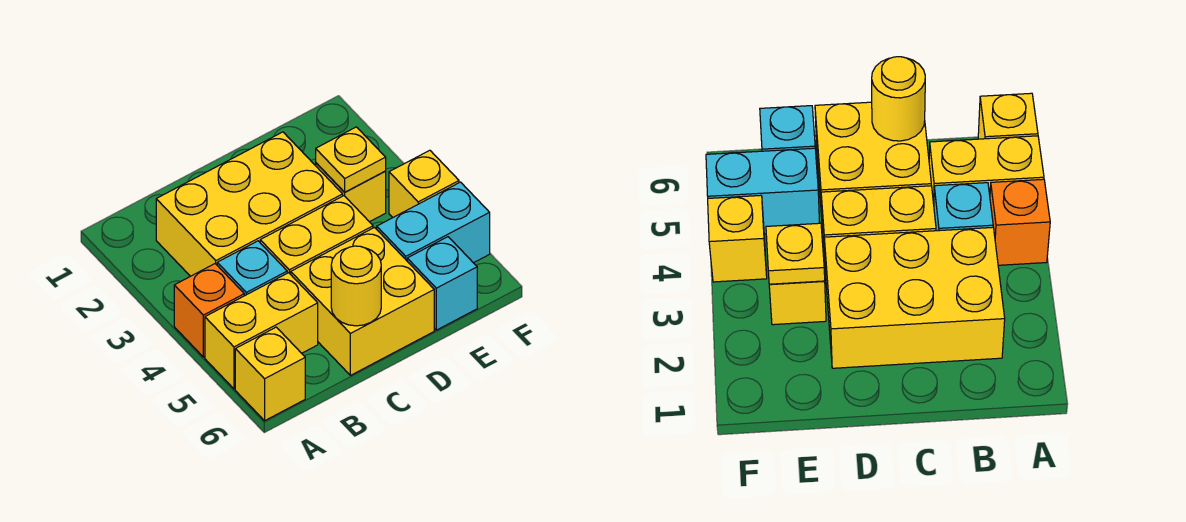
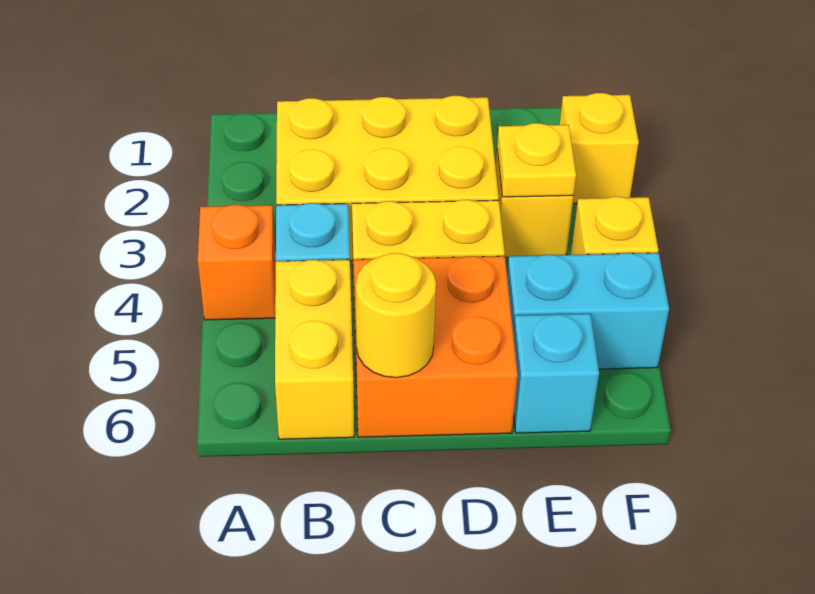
yellow 1x2 brick [205,273,318,389] -> yellow 1x2 brick turned to [275,260,354,439]
yellow 1x1 brick [235,327,305,421] -> yellow 1x1 brick moved to [560,93,639,203]
yellow 2x2 brick [291,228,434,375] -> orange 2x2 brick [354,256,518,437]

